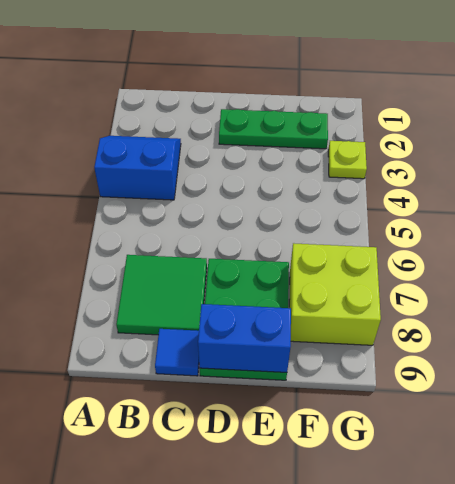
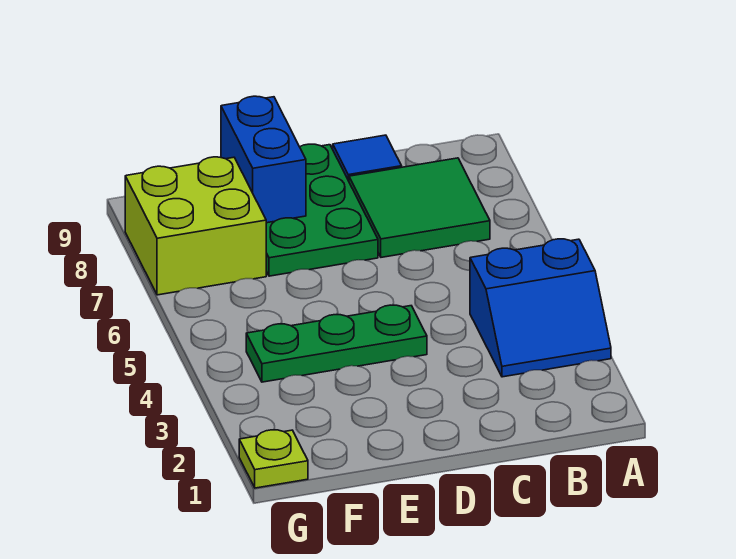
green 1x3 plate [219,109,328,149] -> green 1x3 plate moved to [246,305,427,382]
blue 1x2 brick [198,304,291,372] -> blue 1x2 brick turned to [221,96,306,223]
lime 1x1 plate [328,141,367,179] -> lime 1x1 plate moved to [239,430,308,488]

